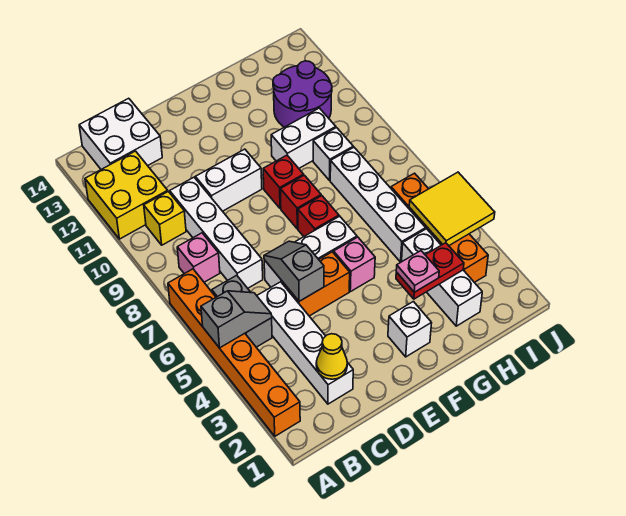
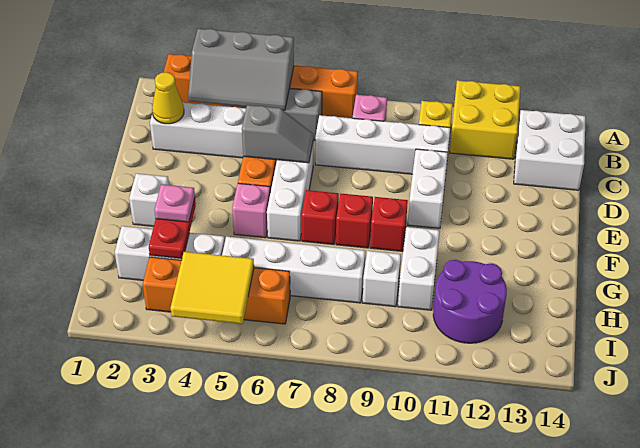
grey 1x2 slope [201,291,272,348] -> grey 2x3 slope [188,29,294,111]

